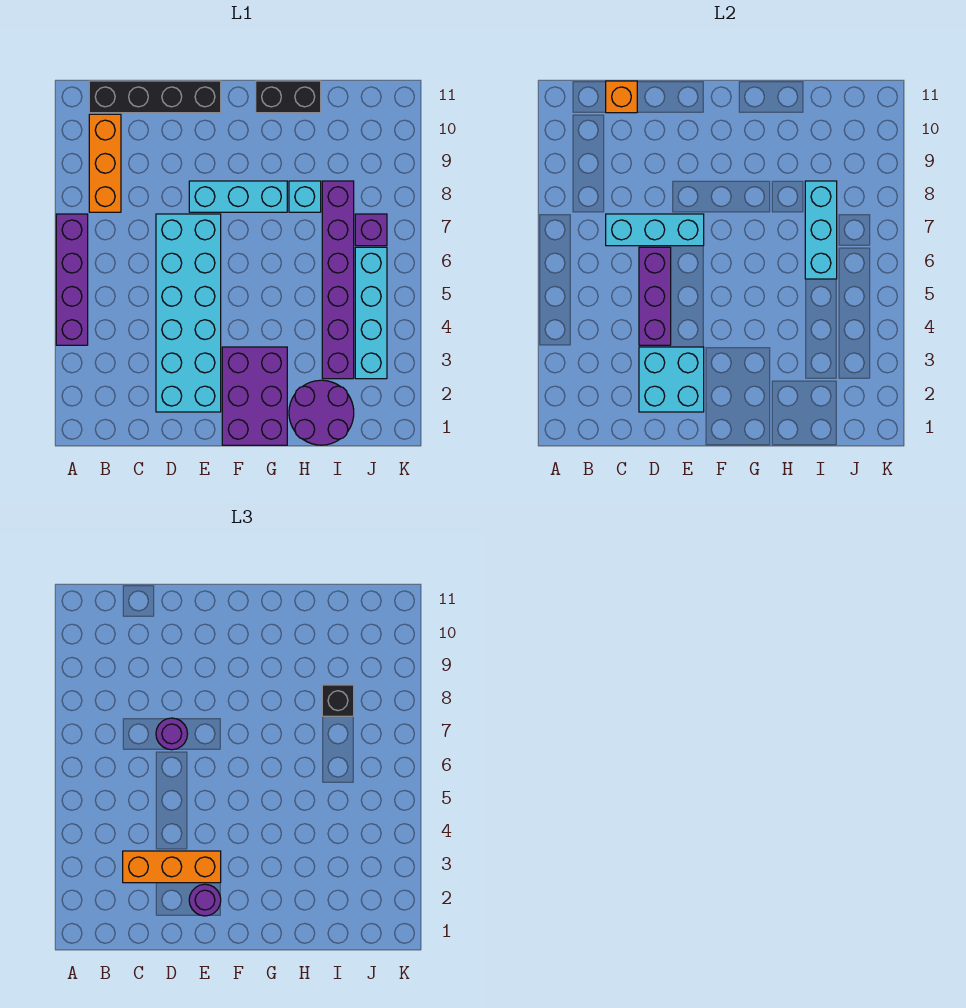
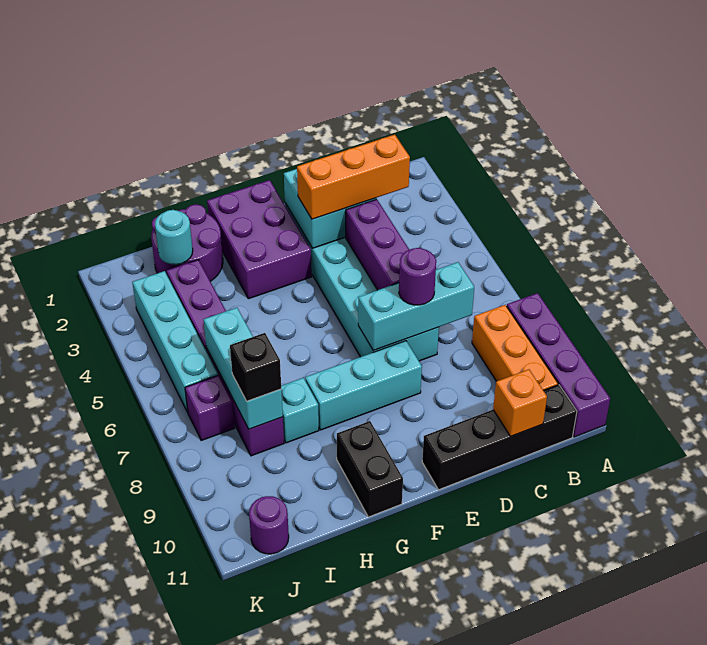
purple 1x4 brick [56,214,88,345] -> purple 1x4 brick moved to [507,293,610,437]
purple 1x1 round brick [189,884,221,916] -> purple 1x1 round brick moved to [249,496,289,554]
black 1x2 brick [256,81,321,113] -> black 1x2 brick turned to [337,421,403,517]
none -> cyan 1x1 round brick [155,210,193,265]

